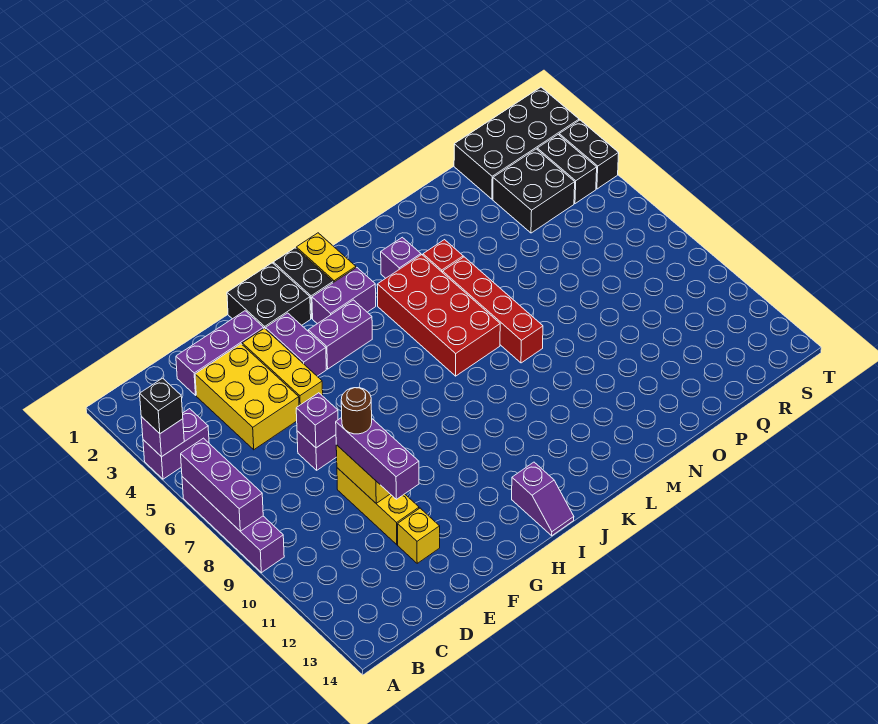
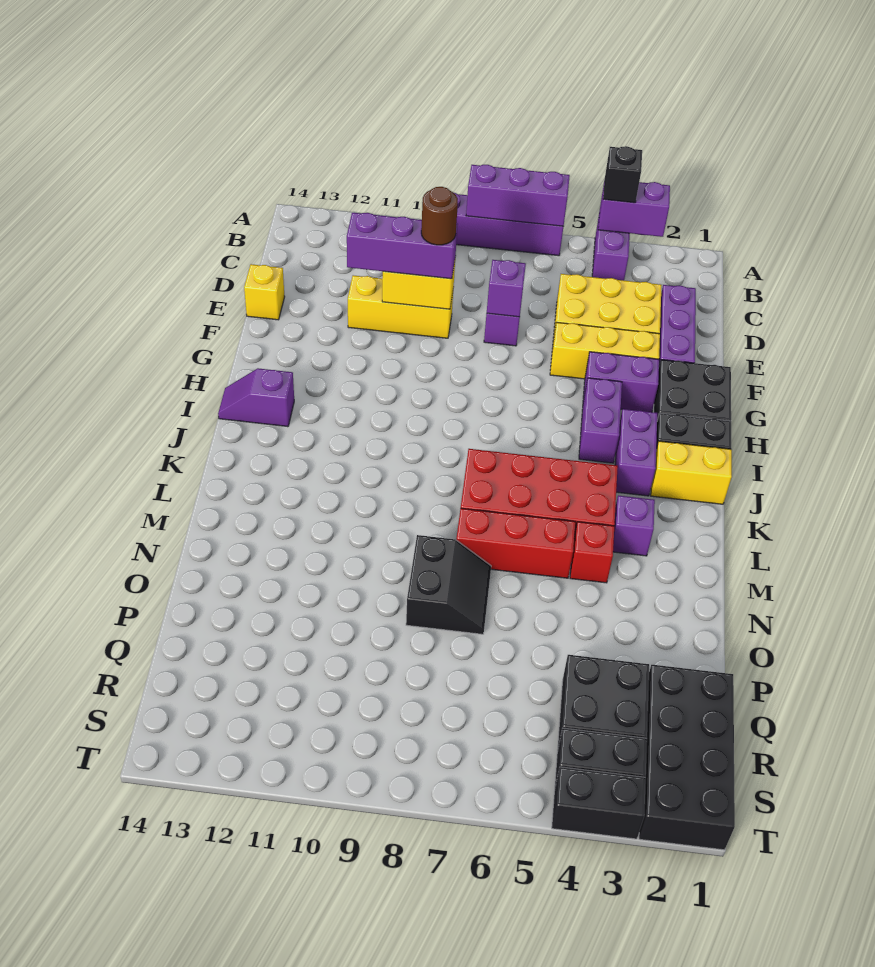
purple 1x1 brick [141,417,184,457] -> purple 1x2 brick [598,180,670,237]
yellow 1x1 brick [398,508,440,563] -> yellow 1x1 brick moved to [244,264,285,320]
red 1x4 brick [443,257,543,363] -> red 1x3 brick [456,508,575,578]
none -> black 2x2 slope [406,535,491,634]

